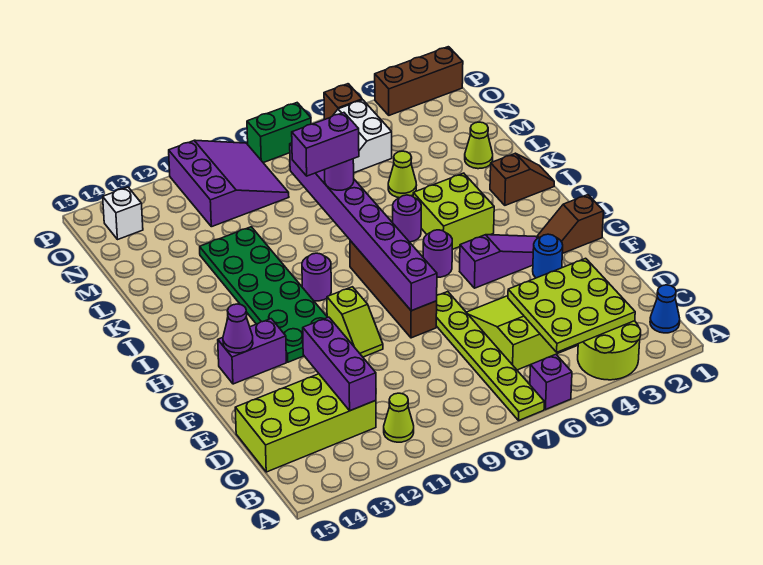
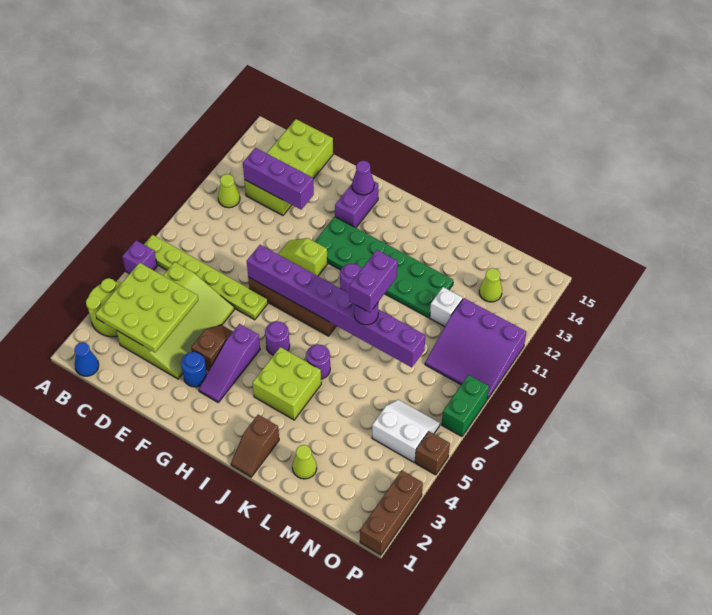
brown 1x2 slope [537,195,603,254] -> brown 1x2 slope moved to [191,325,233,370]
lime 1x1 cone [388,151,416,198] -> lime 1x1 cone moved to [479,268,502,302]
white 1x1 brick [103,187,143,240] -> white 1x1 brick moved to [430,287,463,326]

